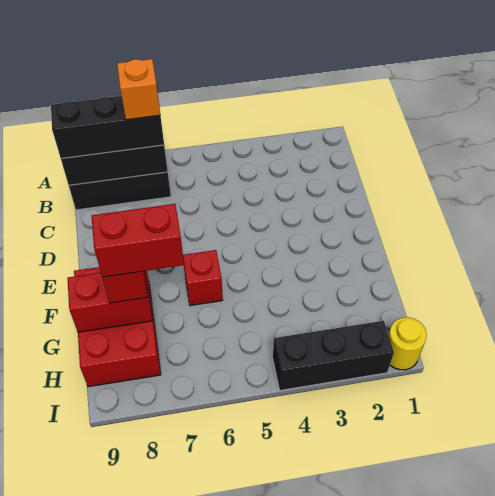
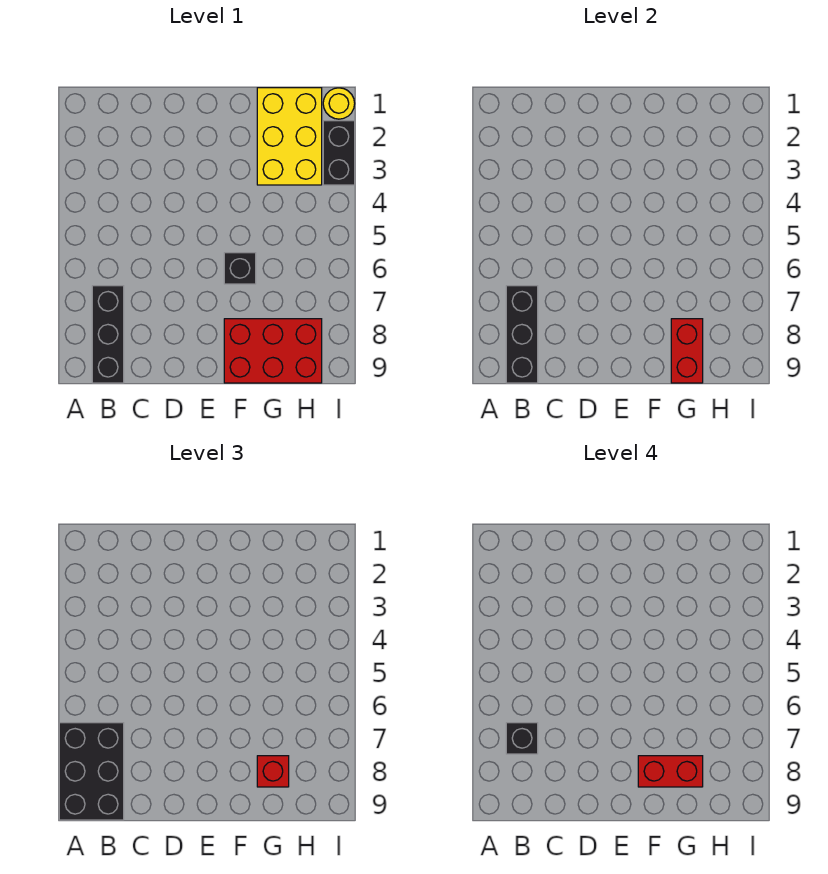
black 1x3 brick [51,96,164,159] -> black 2x3 brick [59,723,124,820]
orange 1x1 brick [117,59,160,120] -> black 1x1 brick [506,723,538,754]
red 1x1 brick [183,250,223,306] -> black 1x1 brick [224,253,256,284]
none -> yellow 2x3 brick [257,88,322,185]
red 1x2 brick [92,204,184,277] -> red 1x2 brick turned to [638,756,703,787]
black 1x3 brick [273,321,394,390] -> black 1x2 brick [323,121,355,185]

